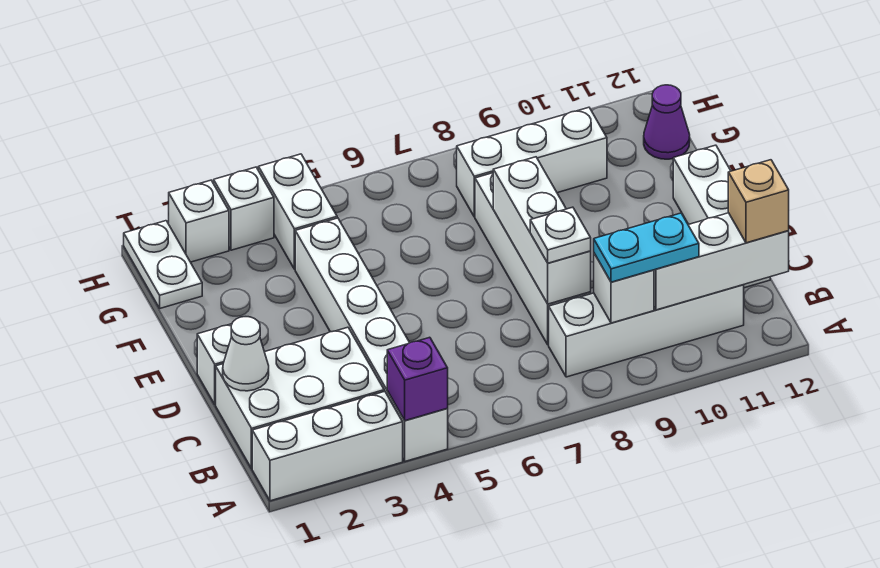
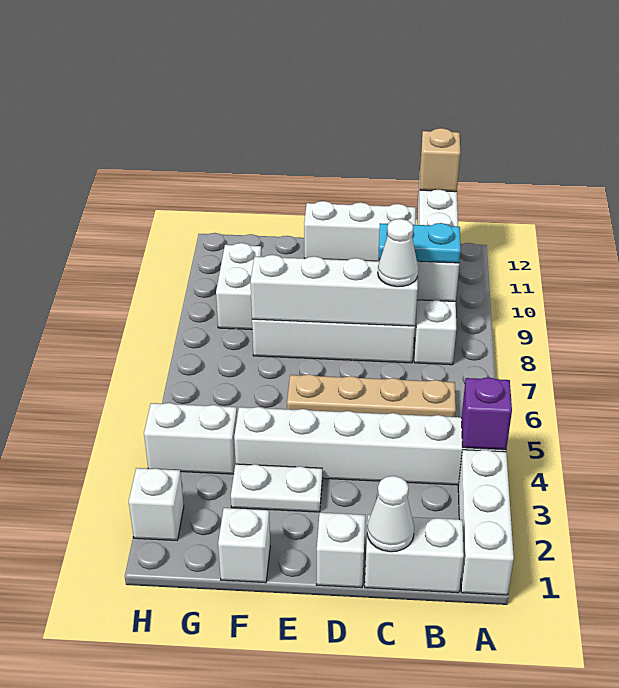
white 2x3 brick [216,327,384,469] -> white 1x2 brick [365,515,464,593]
none -> tan 1x4 plate [287,374,456,417]
cyan 1x2 plate [594,213,699,282] -> cyan 1x2 plate turned to [378,223,461,263]
white 1x3 brick [493,157,591,304] -> white 1x4 brick [251,255,418,326]
white 1x1 plate [530,207,591,263] -> white 1x1 cone [378,219,418,287]
white 1x2 plate [124,221,202,308] -> white 1x2 plate moved to [231,464,322,512]
white 1x3 brick [457,107,607,217] -> white 1x2 brick [216,243,262,329]
purple 1x1 cone [644,85,690,159] -> none
white 1x1 brick [214,167,274,250] -> white 1x1 brick moved to [218,508,270,583]

